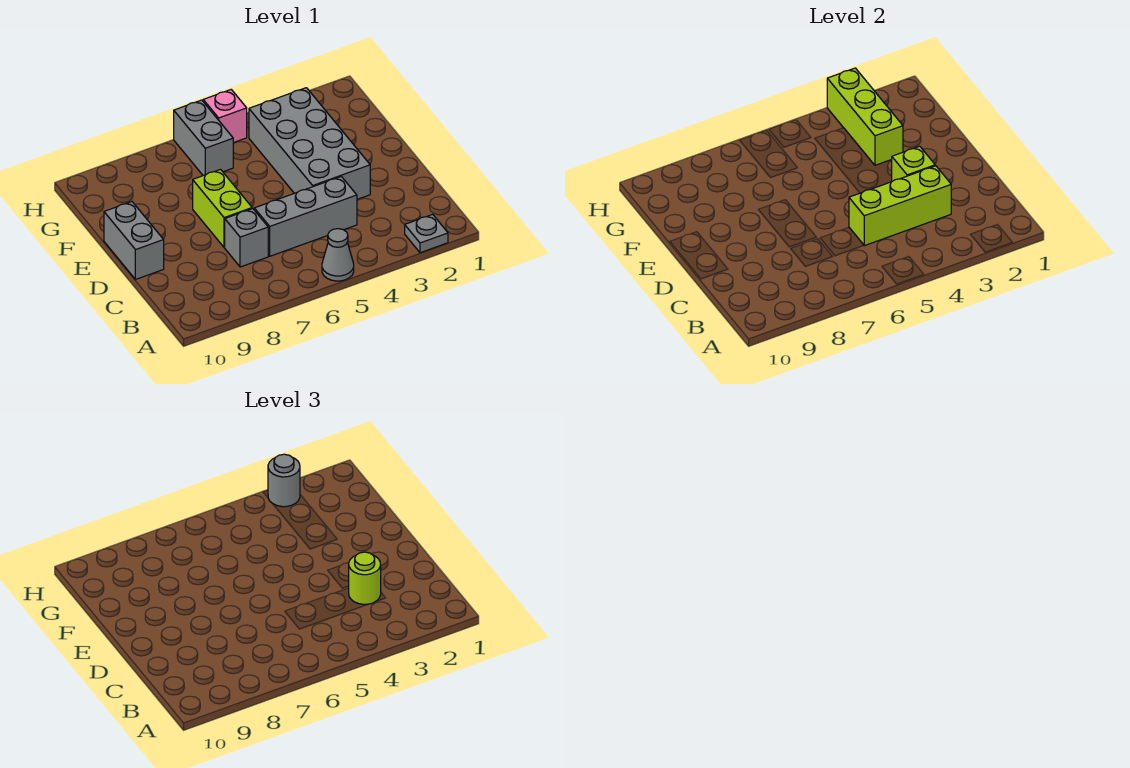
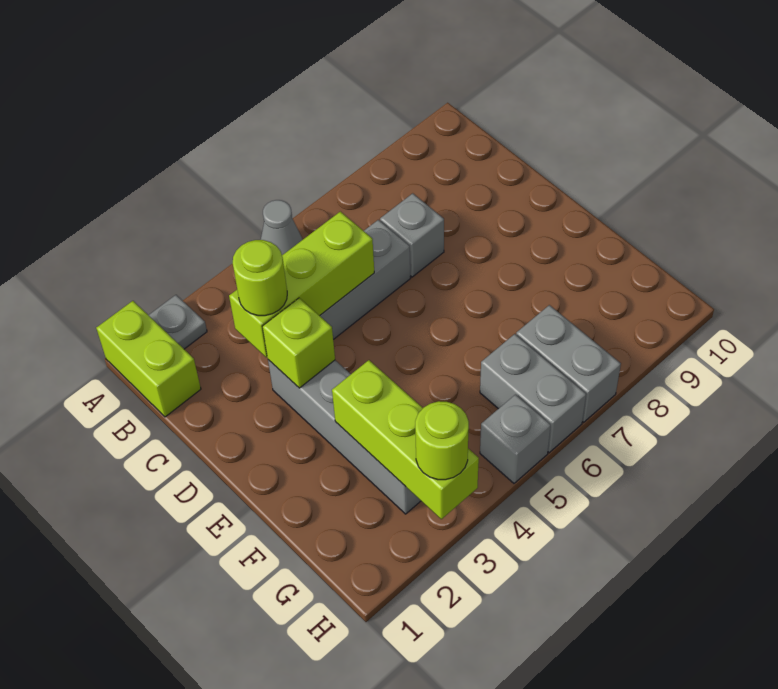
grey 2x4 brick [249,88,370,199] -> grey 1x4 brick [268,360,421,514]
lime 1x2 brick [193,170,252,247] -> lime 1x2 brick moved to [96,301,201,417]
grey 1x2 brick [104,202,164,280] -> grey 1x2 brick moved to [516,305,621,422]
grey 1x1 round brick [268,454,300,507] -> lime 1x1 round brick [415,401,469,480]
pink 1x1 brick [203,90,247,143] -> grey 1x1 brick [480,395,551,483]

